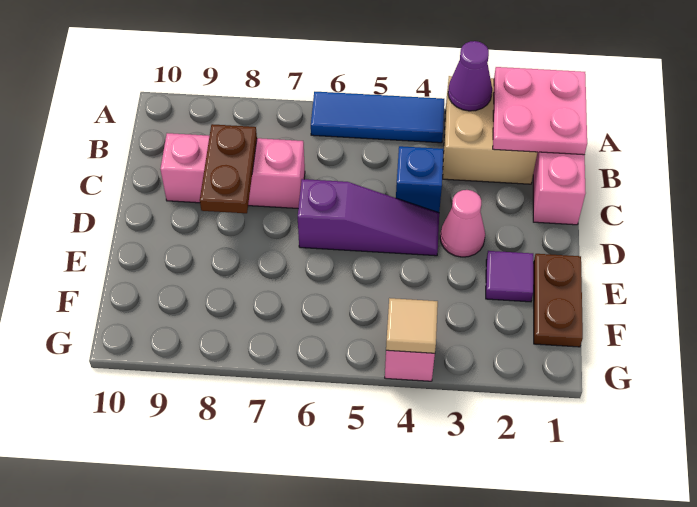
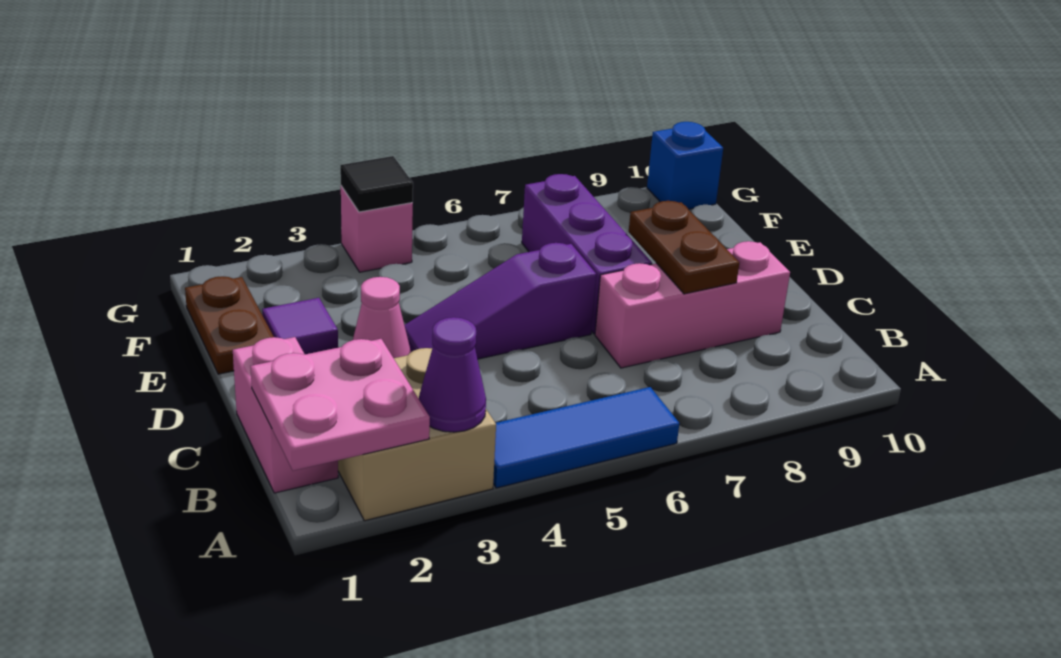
blue 1x1 brick [396,146,443,213] -> blue 1x1 brick moved to [647,122,723,209]
none -> purple 1x3 brick [522,174,652,334]
tan 1x1 tile [386,298,438,353] -> black 1x1 tile [340,156,413,212]

